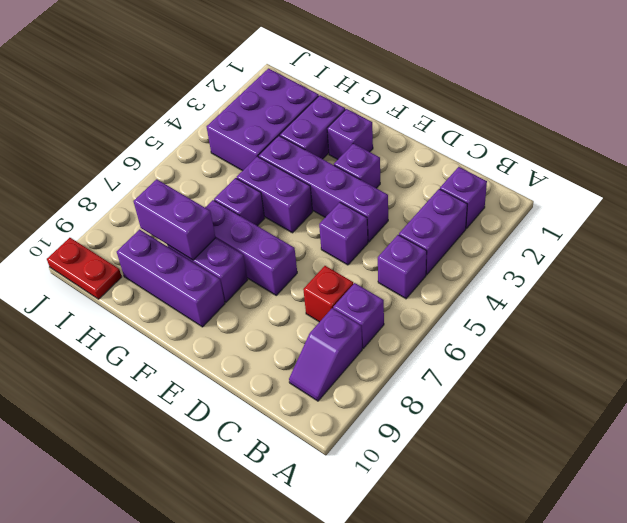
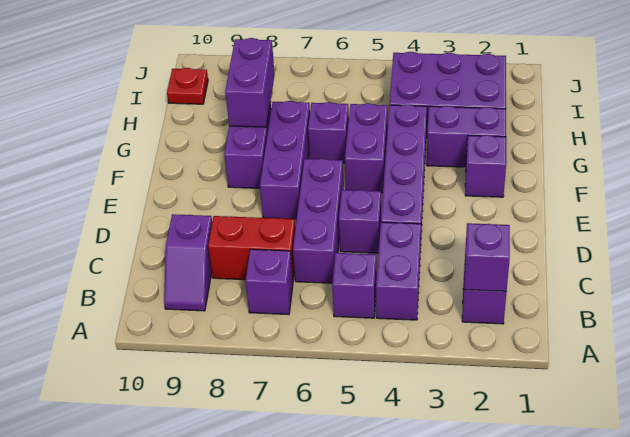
purple 1x2 brick [399,189,467,275] -> purple 1x2 brick turned to [376,222,421,320]
purple 1x2 slope [289,308,362,401] -> purple 1x2 slope turned to [164,214,212,311]
red 1x1 brick [303,266,353,322] -> red 1x2 brick [208,216,295,280]
purple 1x1 brick [334,143,380,188] -> purple 1x1 brick moved to [464,223,510,291]
purple 1x3 brick [117,229,225,327] -> purple 1x3 brick moved to [293,159,344,283]
red 1x2 plate [47,238,122,299] -> red 1x1 plate [167,68,208,104]

